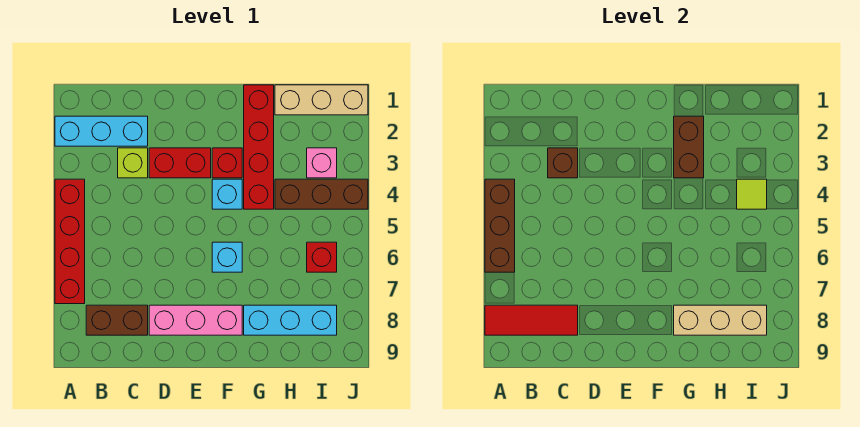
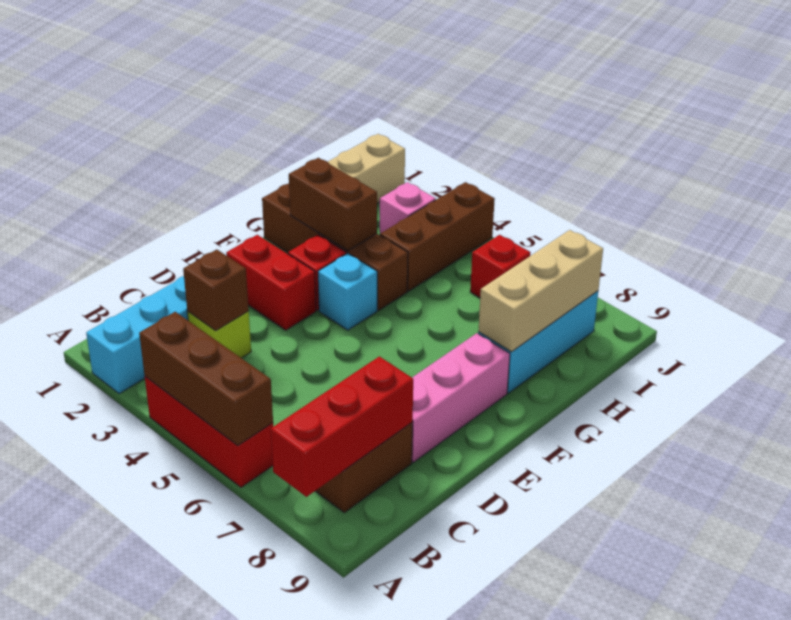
red 1x4 brick [55,179,85,304] -> red 1x3 brick [145,376,273,487]
red 1x3 tile [485,305,578,335] -> red 1x3 brick [271,356,413,497]
red 1x2 brick [149,148,211,178] -> red 1x2 brick turned to [226,235,316,330]
cyan 1x1 brick [212,242,242,272] -> none
red 1x4 brick [244,85,274,209] -> brown 1x4 brick [262,183,408,310]
lime 1x1 tile [737,179,767,209] -> none

